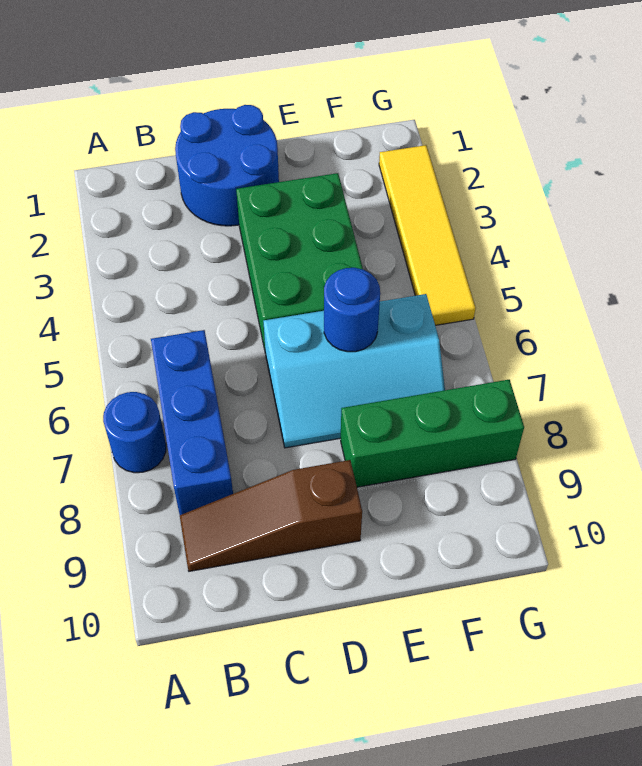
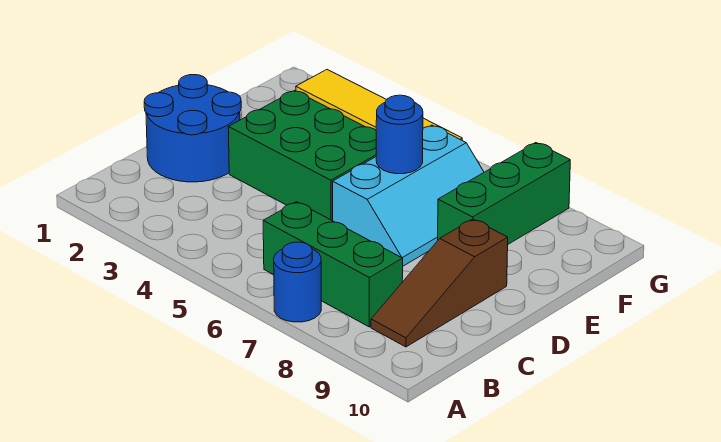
blue 1x3 brick [151,330,233,515] -> green 1x3 brick [263,202,403,327]

